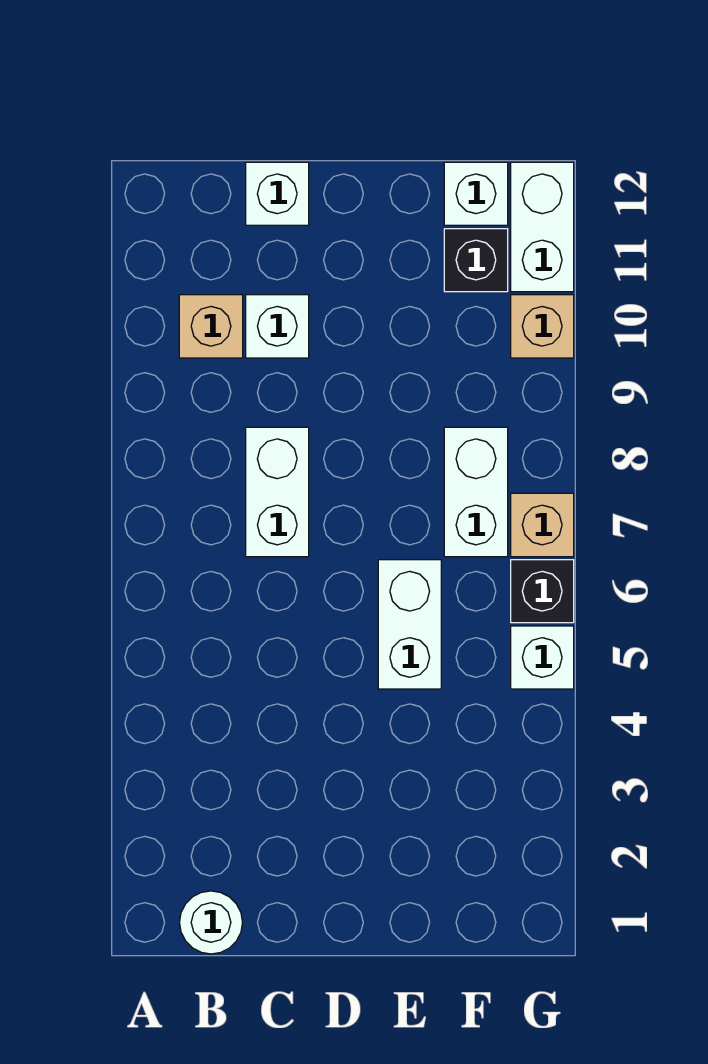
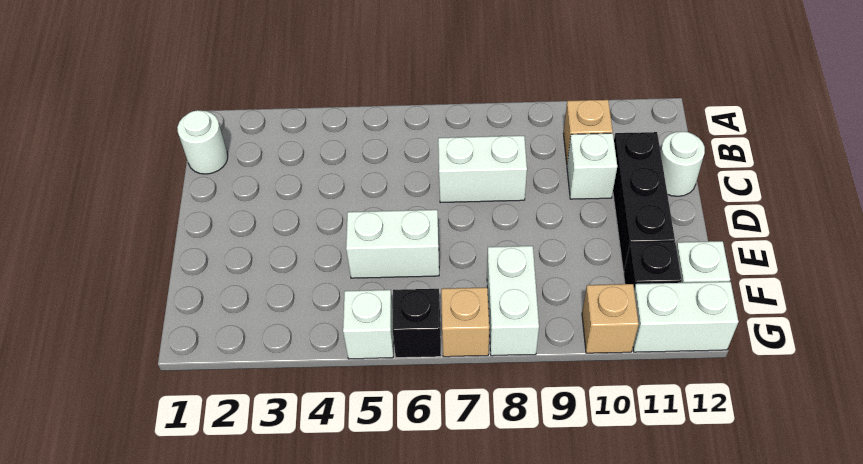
none -> black 1x3 brick [613,132,675,271]
white 1x1 brick [246,162,309,225] -> white 1x1 round brick [660,132,705,196]
white 1x2 brick [444,427,508,557] -> white 1x2 brick turned to [487,246,539,356]

